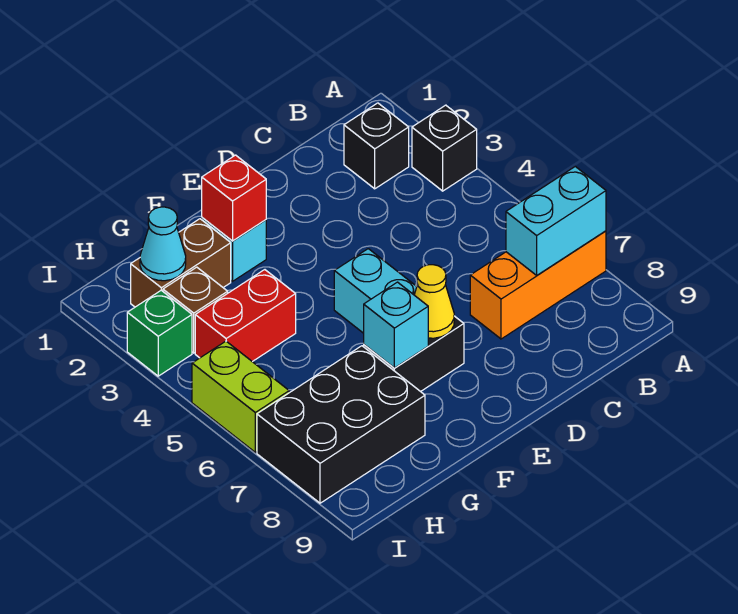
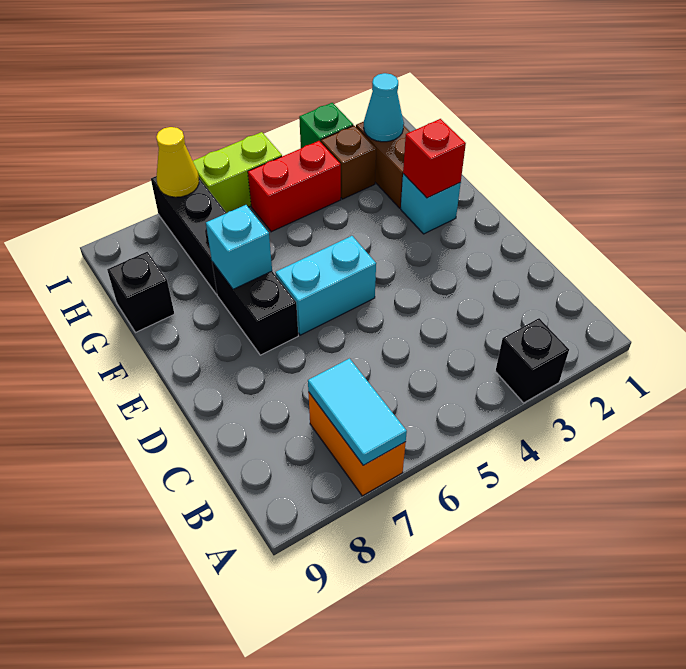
orange 1x3 brick [470,231,606,339] -> orange 1x2 brick [308,392,406,496]
cyan 1x2 brick [506,167,606,275] -> cyan 1x2 tile [308,359,407,465]
black 1x1 brick [344,103,409,189] -> black 1x1 brick moved to [107,252,174,332]
yellow 1x1 cone [414,265,454,338] -> yellow 1x1 cone moved to [156,127,199,197]
red 1x2 brick [195,270,296,362] -> red 1x2 brick turned to [248,141,341,232]
black 2x3 brick [257,346,425,503] -> black 1x3 brick [151,176,226,294]

